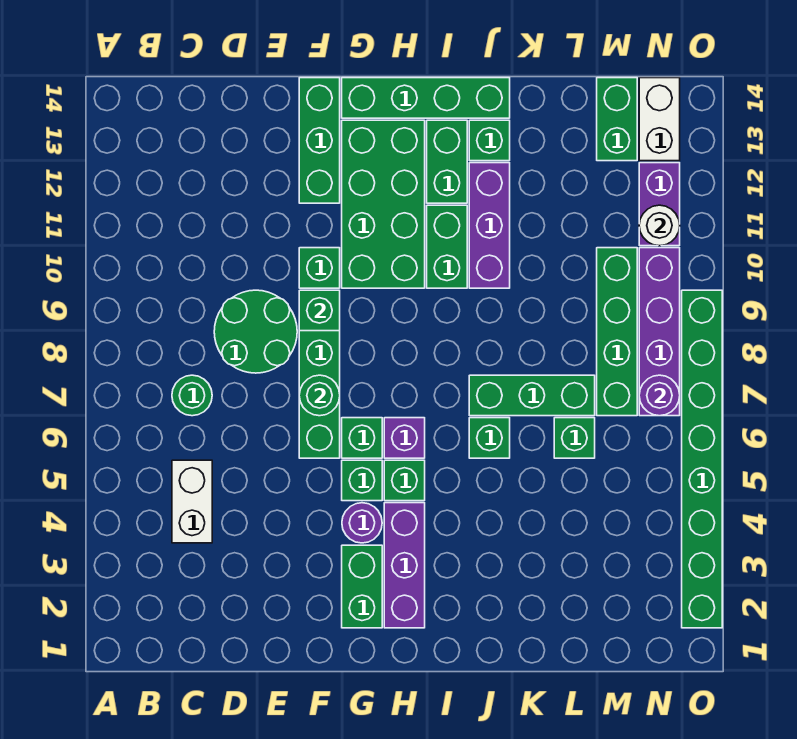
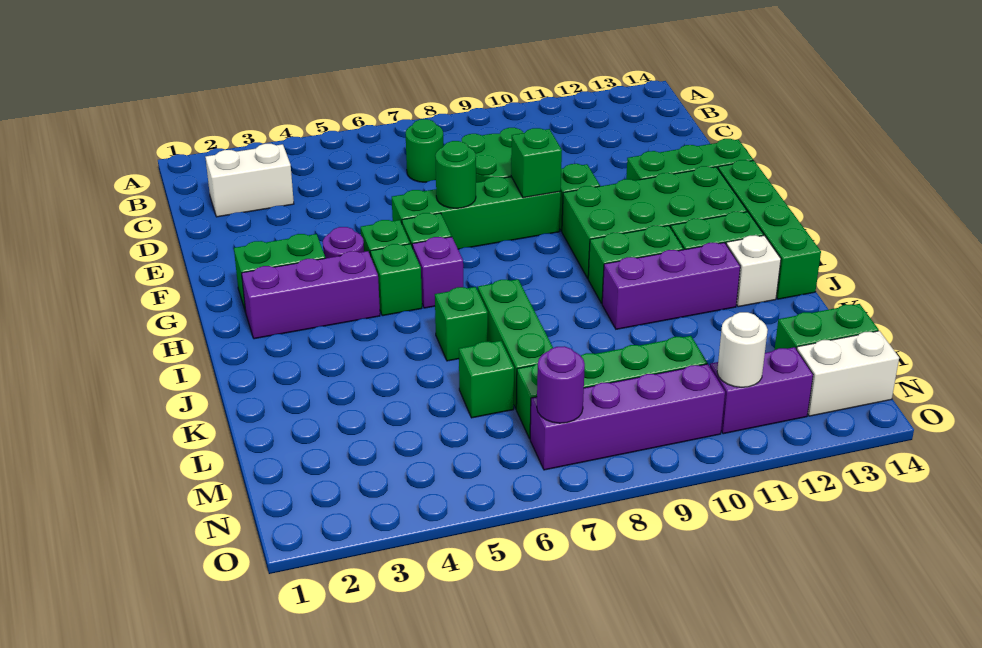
white 1x2 brick [172,460,212,543] -> white 1x2 brick moved to [205,144,294,217]
green 1x1 brick [469,120,510,161] -> white 1x1 brick [726,235,781,307]
green 1x8 brick [682,290,722,628] -> none

